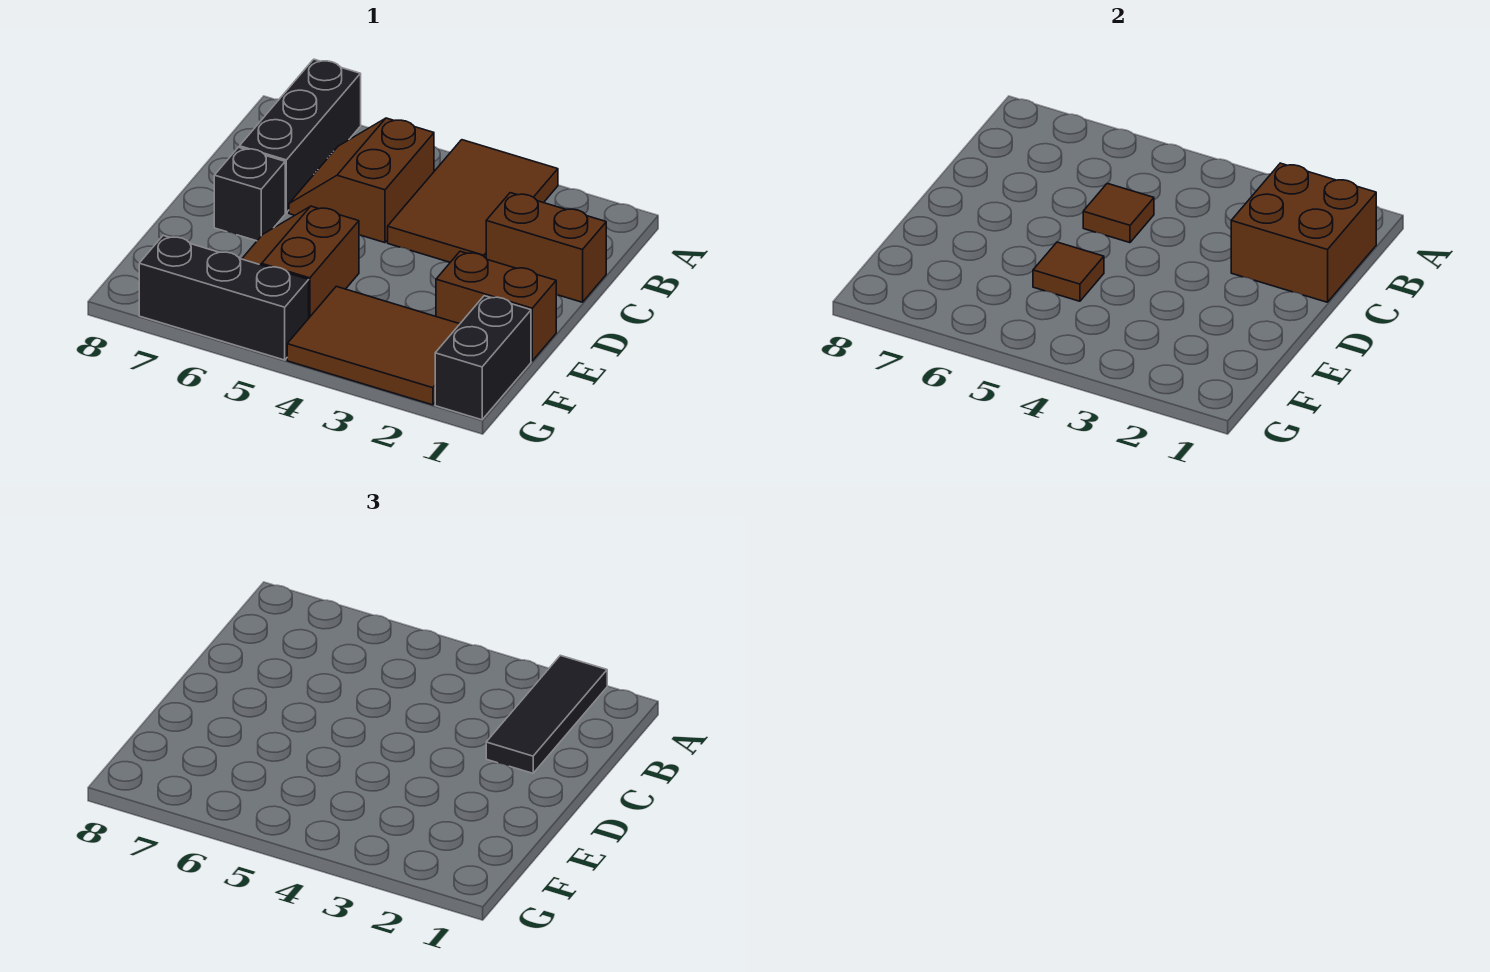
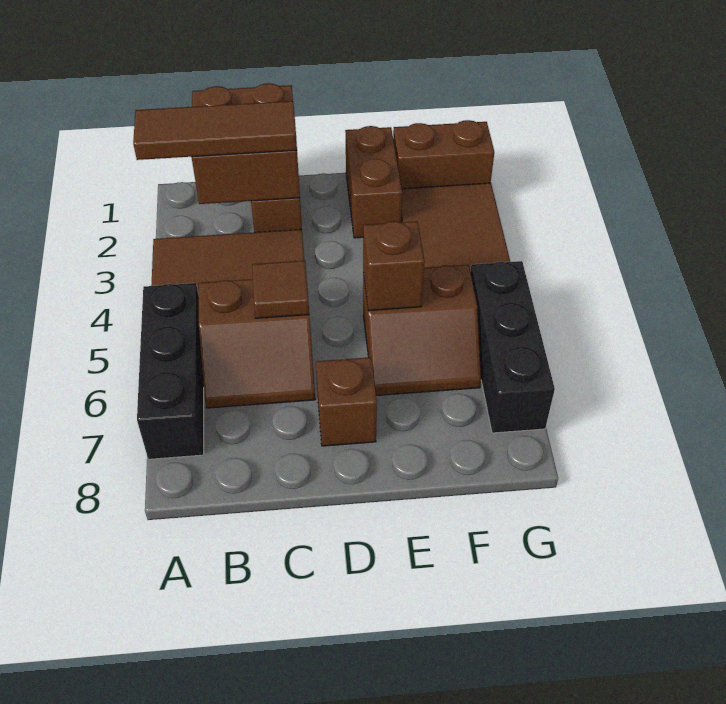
black 1x3 tile [486,655,607,773] -> brown 1x3 tile [133,101,297,160]
black 1x3 brick [240,59,361,213] -> black 1x3 brick turned to [137,283,204,459]
black 1x1 brick [214,147,285,241] -> brown 1x1 brick [316,357,377,446]
brown 1x1 tile [1033,242,1104,301] -> brown 1x1 brick [363,221,425,311]
black 1x2 brick [435,296,531,420] -> brown 1x2 brick [393,120,494,189]

